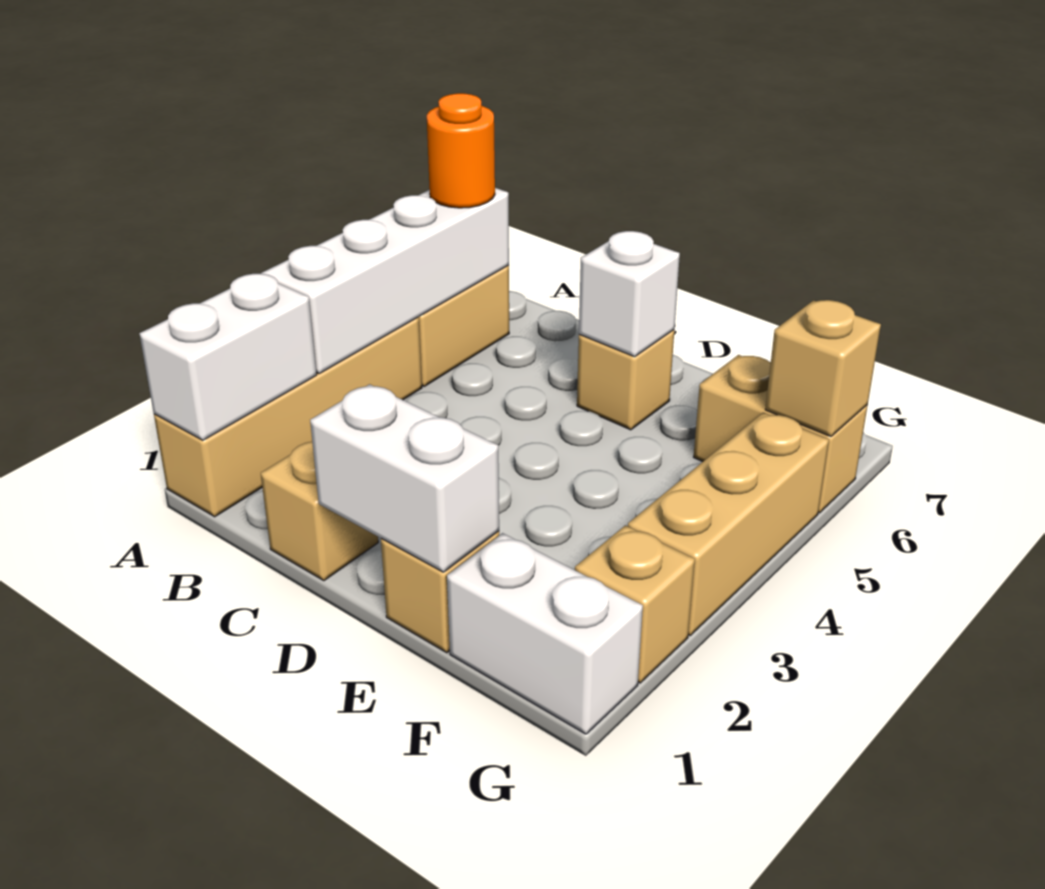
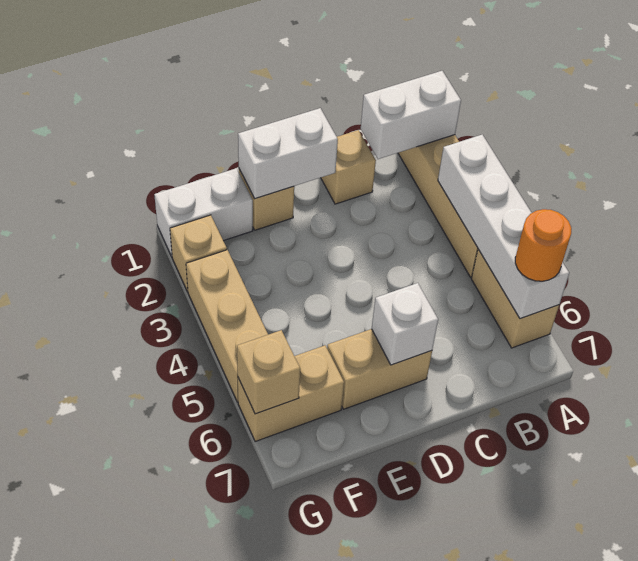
white 1x2 brick [139,274,317,440] -> white 1x2 brick turned to [361,71,461,159]
tan 1x1 brick [577,330,674,430] -> tan 1x2 brick [327,329,432,409]

